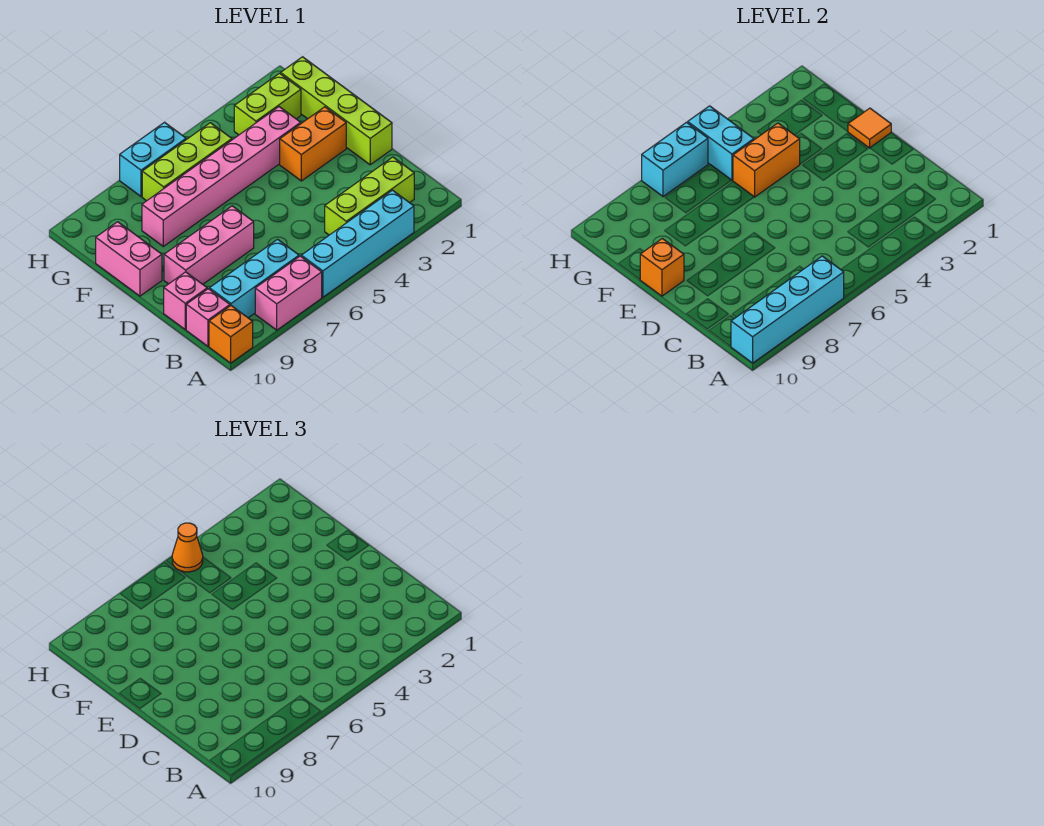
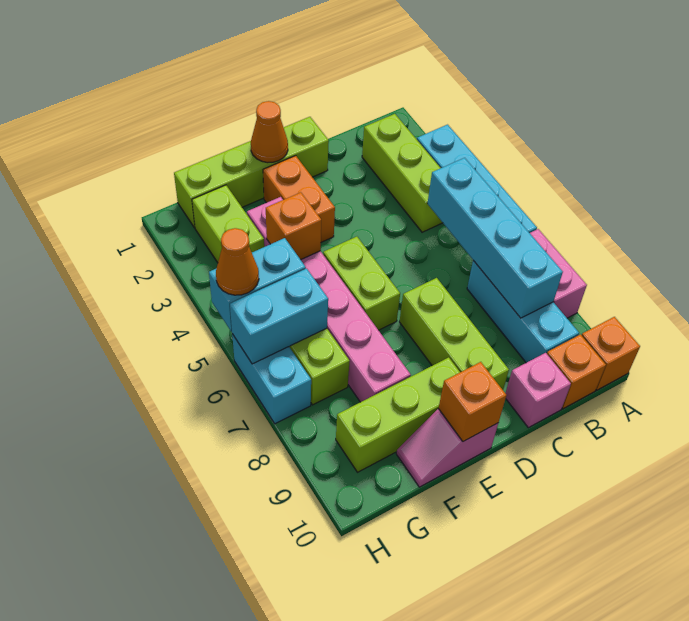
cyan 1x4 brick [731,256,844,363] -> cyan 1x4 brick moved to [427,158,563,318]
pink 1x1 brick [186,289,230,346] -> orange 1x1 brick [547,335,606,409]
pink 1x3 brick [164,206,254,284] -> lime 1x3 brick [400,278,509,390]
orange 1x1 tile [848,108,891,148] -> orange 1x1 cone [251,101,288,163]
none -> lime 1x2 brick [323,237,400,330]
none -> lime 1x3 brick [336,357,460,472]
pink 1x2 brick [96,222,162,296] -> pink 1x2 slope [396,409,498,487]
orange 1x2 brick [733,123,800,197] -> orange 1x1 brick [266,192,321,260]
cyan 1x2 brick [642,122,708,197] -> cyan 1x2 brick turned to [230,269,328,364]

